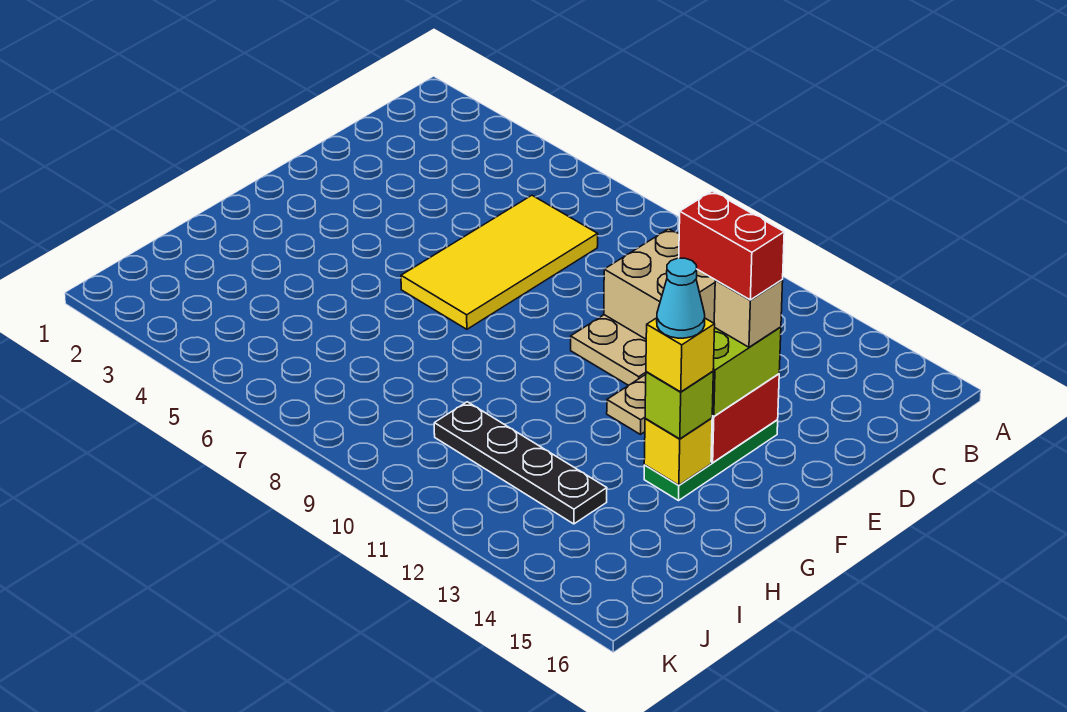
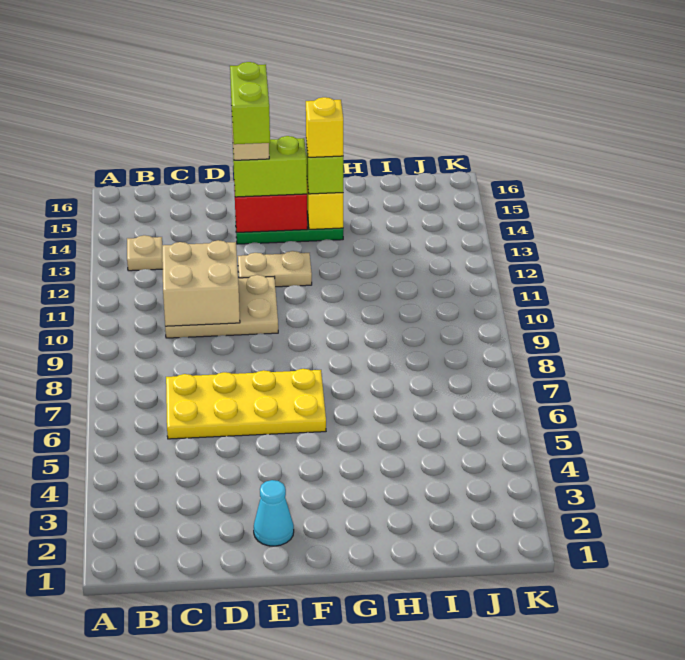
none -> tan 1x1 plate [127,235,163,271]
yellow 2x4 tile [401,195,598,329] -> yellow 2x4 plate [166,369,326,439]
red 1x2 brick [679,191,784,300] -> lime 1x2 brick [230,62,270,144]
cyan 1x1 cone [657,258,705,338] -> cyan 1x1 cone moved to [254,480,294,546]
black 1x4 plate [434,402,607,524] -> none

